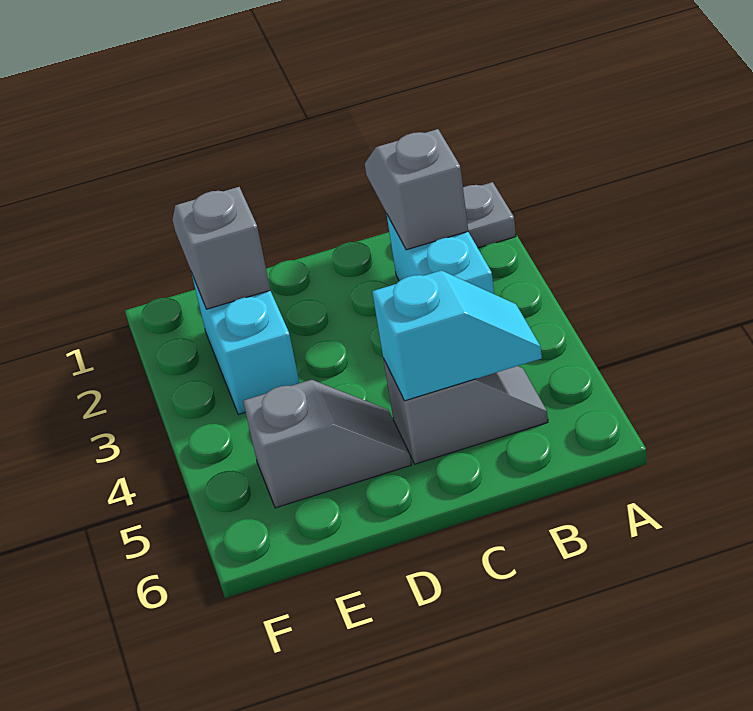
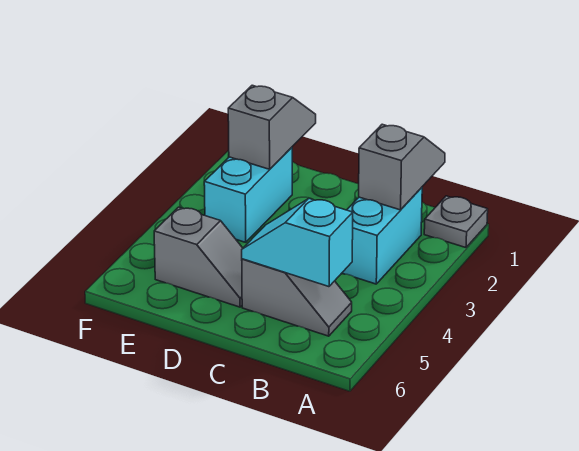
cyan 1x2 slope [372,270,542,401] -> cyan 1x2 slope turned to [242,199,353,287]

